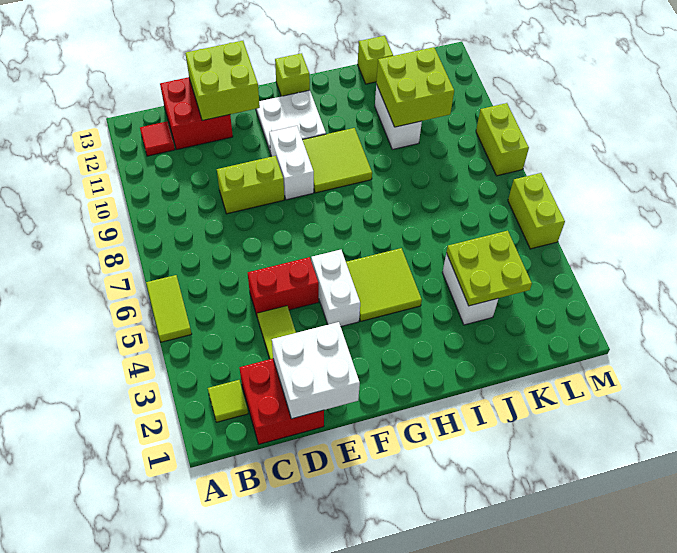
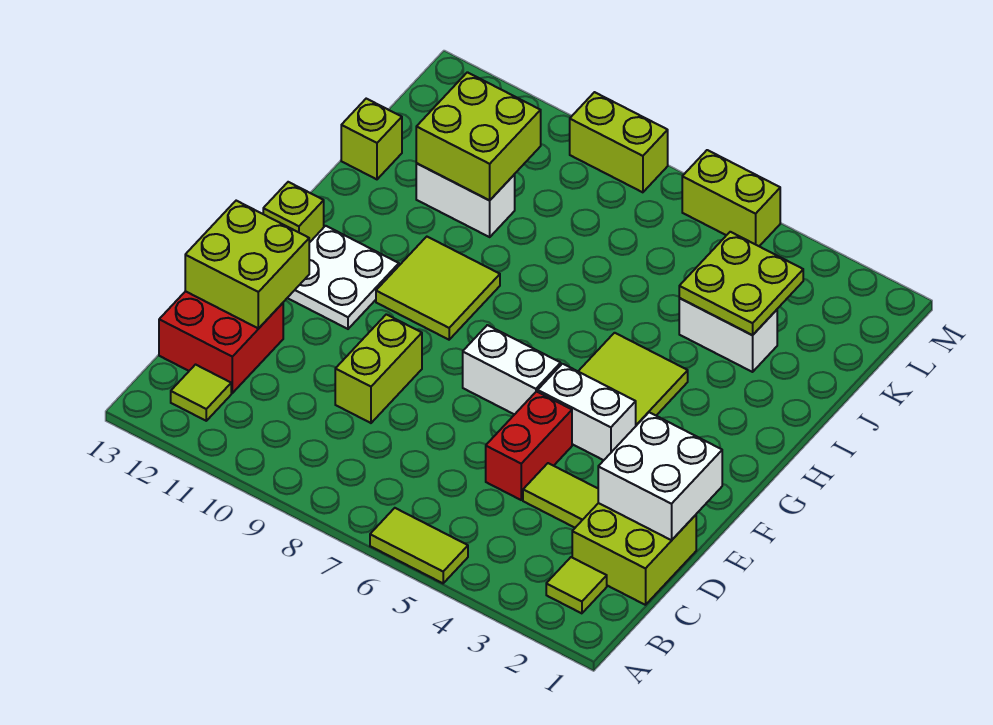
red 1x1 tile [140,122,175,156] -> lime 1x1 tile [171,365,231,421]
red 2x2 brick [239,359,324,444] -> lime 2x2 brick [572,503,696,605]
white 1x2 brick [269,126,314,200] -> white 1x2 brick moved to [463,325,561,415]

